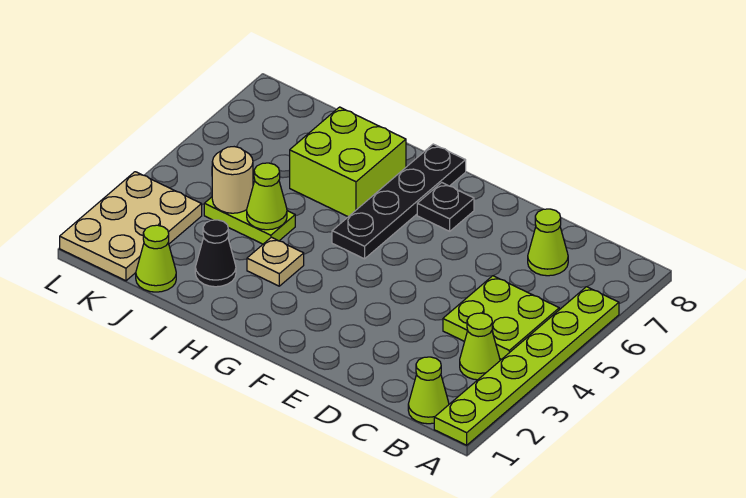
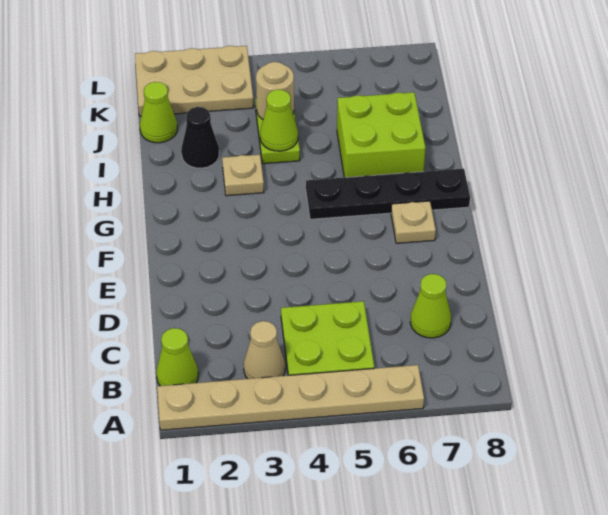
lime 1x6 plate [434,287,619,445] -> tan 1x6 plate [157,365,424,430]
lime 1x1 cone [460,313,500,380] -> tan 1x1 cone [244,321,285,379]
black 1x1 plate [417,183,474,231] -> tan 1x1 plate [391,201,436,243]

